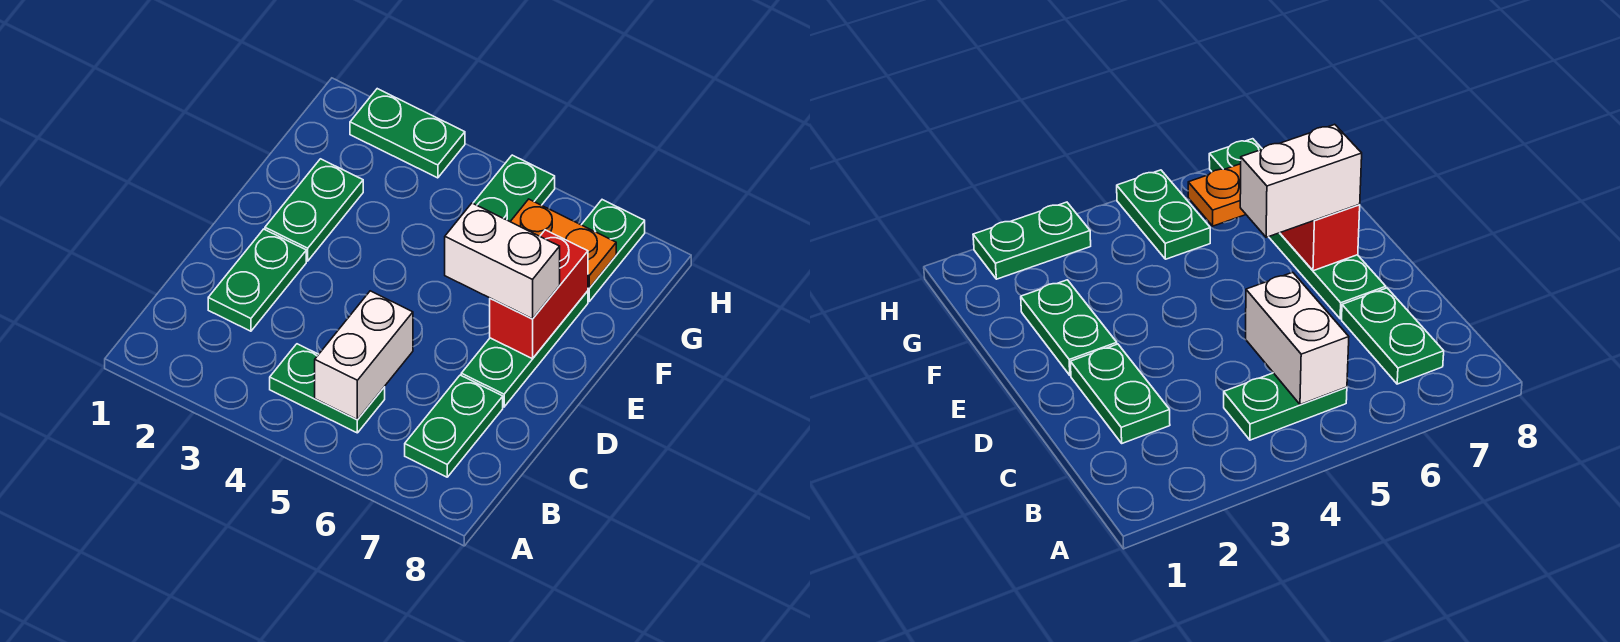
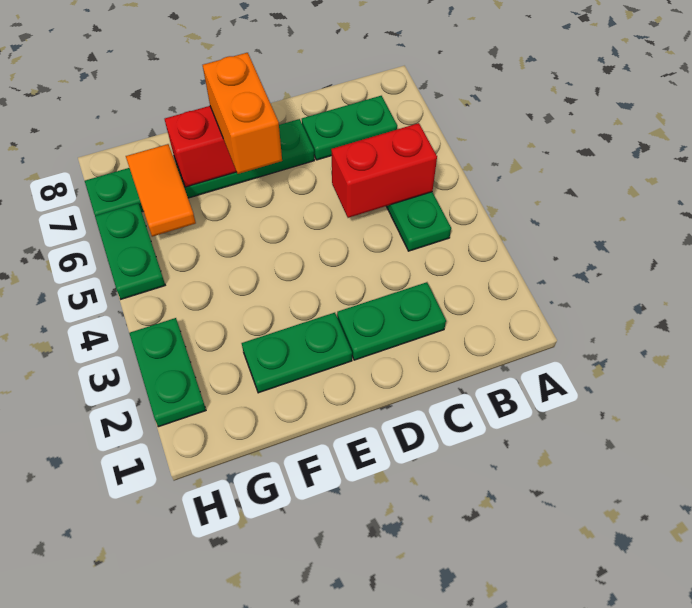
white 1x2 brick [315,291,413,420] -> red 1x2 brick [331,123,437,218]
white 1x2 brick [445,203,560,319] -> orange 1x2 brick [203,53,282,174]
green 1x2 plate [473,155,555,221] -> green 1x2 plate turned to [95,203,165,299]
orange 1x2 plate [510,199,616,288] -> orange 1x2 tile [126,144,196,237]

